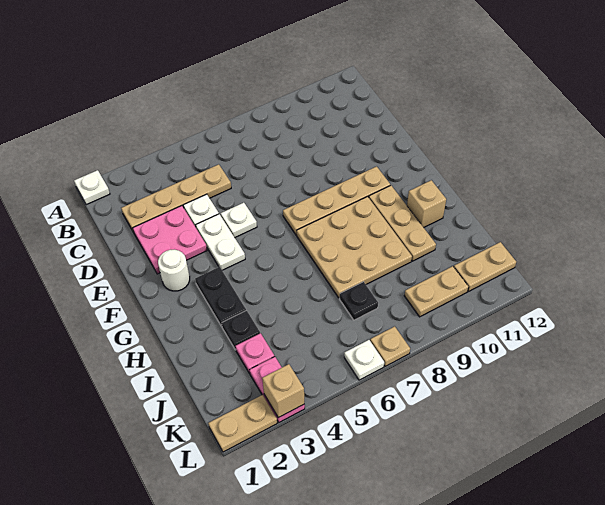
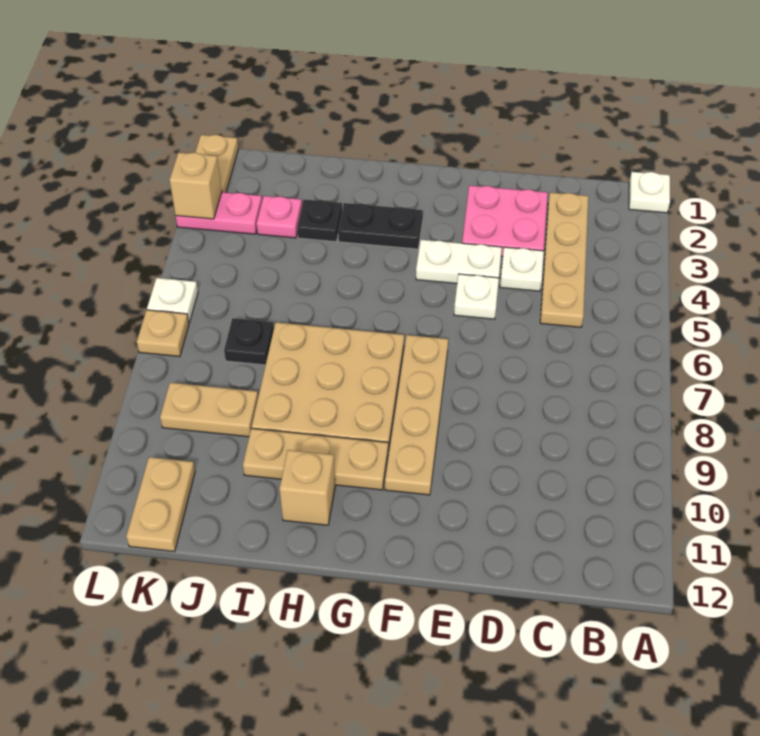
white 1x1 round brick [158,250,190,291] -> none
tan 1x2 plate [404,266,469,317] -> tan 1x2 plate turned to [160,383,258,437]

